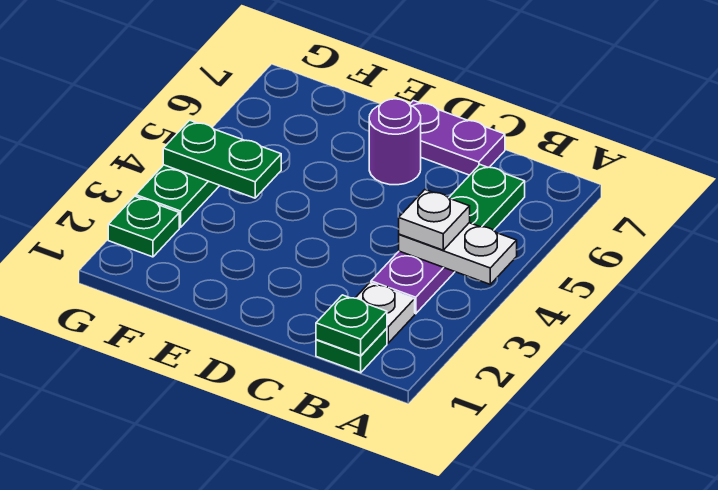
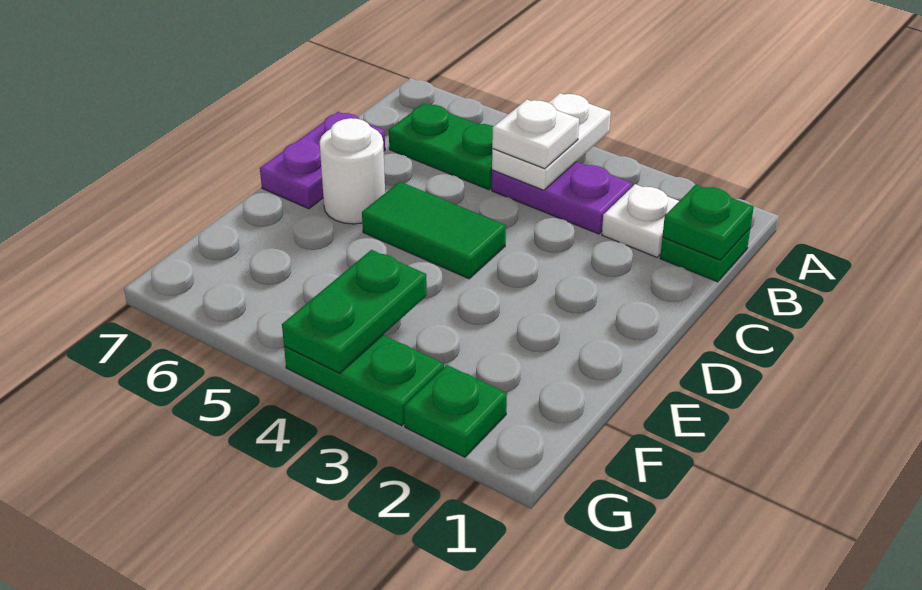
none -> green 1x2 tile [362,182,506,279]
purple 1x1 round brick [369,99,421,185] -> white 1x1 round brick [320,118,385,224]

